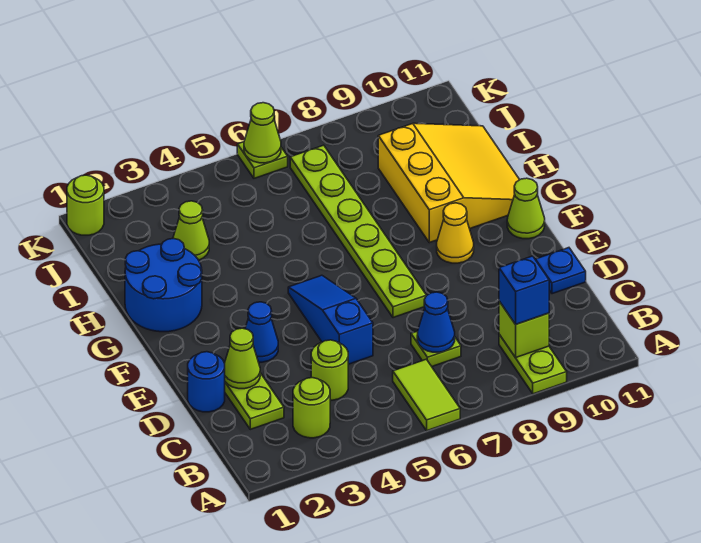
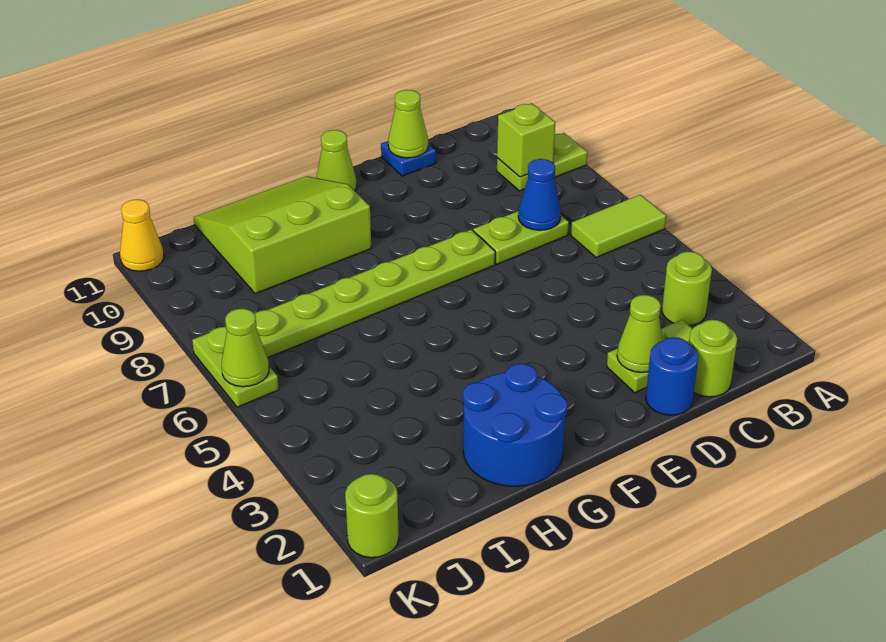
blue 1x1 brick [499,256,549,324] -> none
lime 1x1 round brick [311,340,348,400] -> lime 1x1 round brick moved to [689,320,737,397]
lime 1x1 plate [411,331,461,366] -> lime 1x2 plate [473,211,569,264]
blue 1x3 slope [288,275,373,364] -> none
blue 1x1 cone [245,302,278,362] -> none
yellow 1x1 cone [437,203,474,263] -> yellow 1x1 cone moved to [120,199,164,271]
yellow 3x3 slope [378,123,520,243] -> lime 3x3 slope [194,176,371,294]
lime 1x1 cone [173,201,209,260] -> lime 1x1 cone moved to [388,90,428,158]
lime 1x1 plate [237,142,288,178] -> lime 1x2 plate [192,326,279,407]

